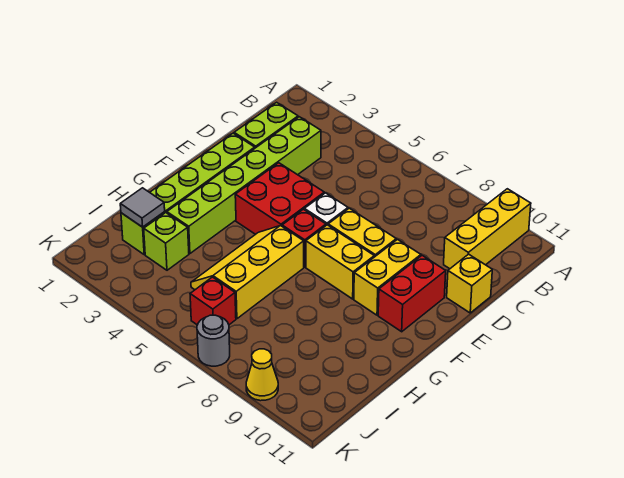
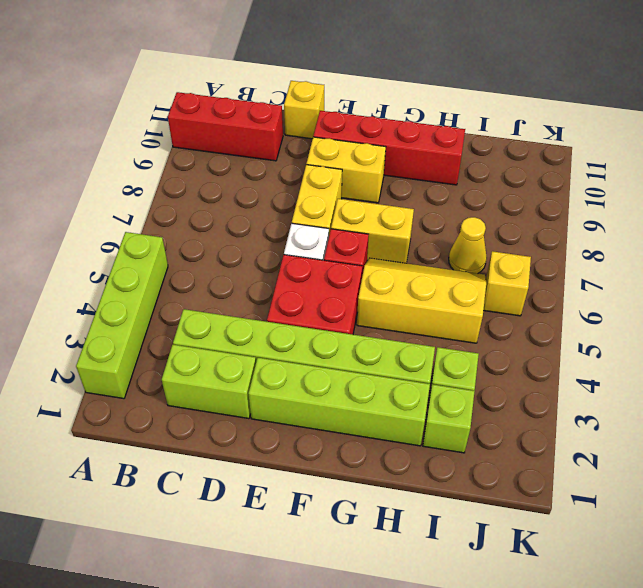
none -> lime 1x4 brick [76,232,168,399]
yellow 1x3 brick [444,189,531,269] -> red 1x3 brick [168,92,283,161]
red 1x2 brick [378,256,446,332] -> red 1x4 brick [313,111,465,185]
yellow 1x2 brick [306,225,374,299] -> yellow 1x2 brick turned to [331,199,414,263]
yellow 2x3 slope [191,226,304,319] -> yellow 2x3 slope turned to [357,258,486,343]
grey 1x1 tile [120,188,165,227] -> none
red 1x1 brick [190,277,236,325] -> yellow 1x1 brick [483,251,531,316]
grey 1x1 round brick [197,315,230,366] -> none
yellow 1x1 cone [246,349,278,401] -> yellow 1x1 cone moved to [449,217,487,273]

